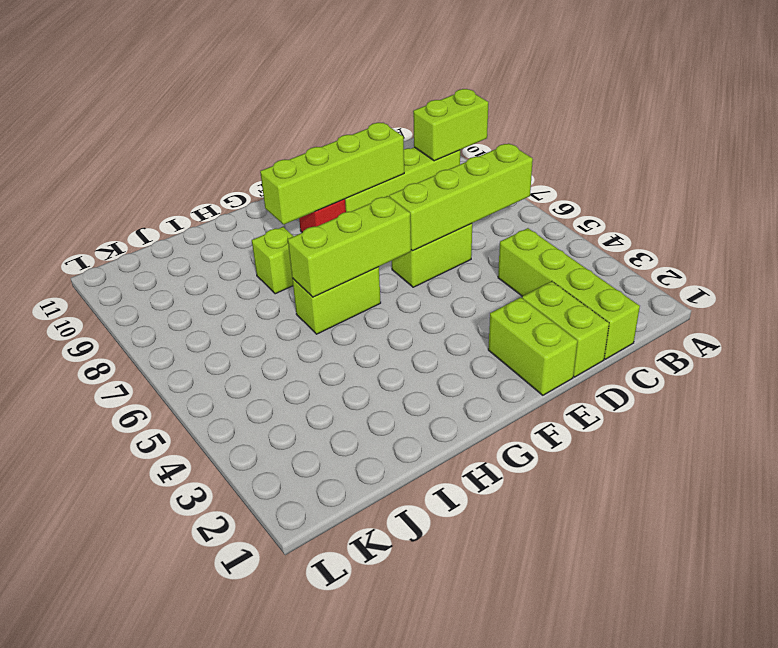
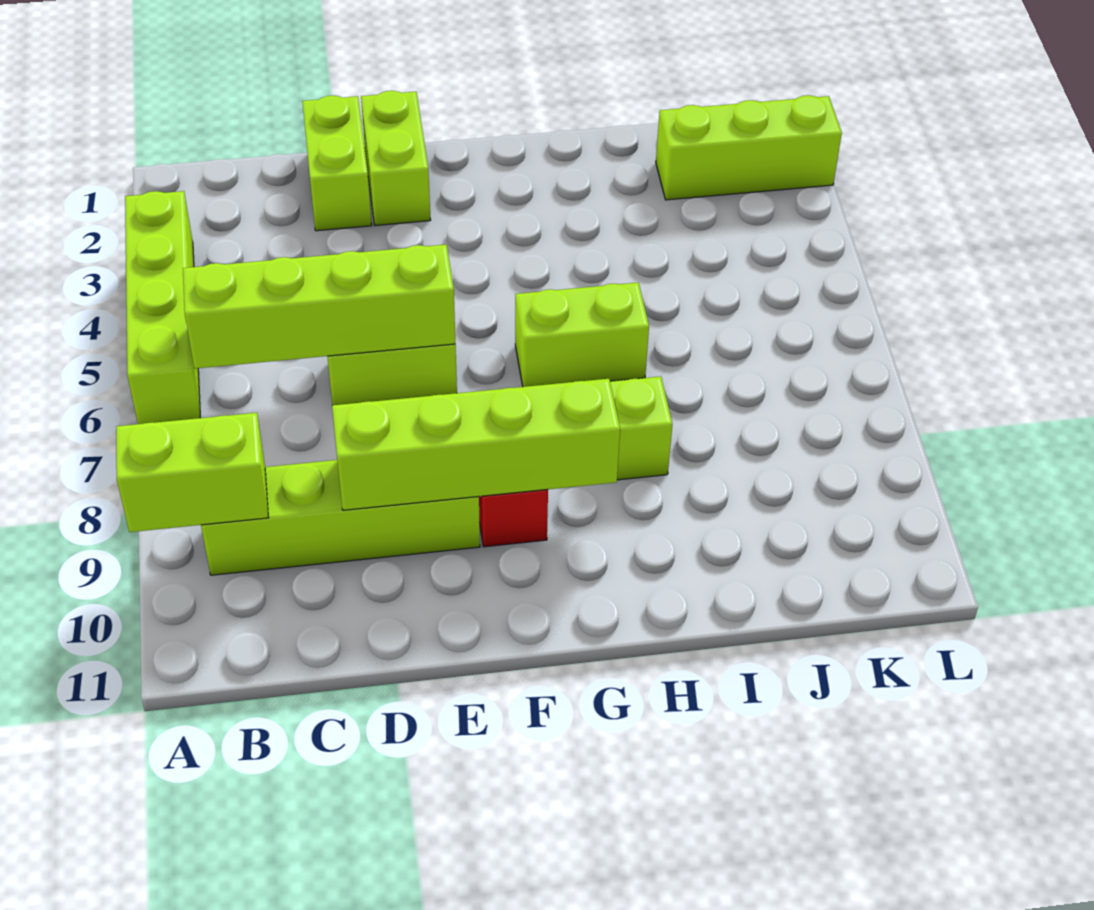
lime 1x4 brick [498,228,640,359] -> lime 1x4 brick moved to [125,191,200,424]
lime 1x3 brick [288,196,411,297] -> lime 1x3 brick moved to [656,95,842,200]

